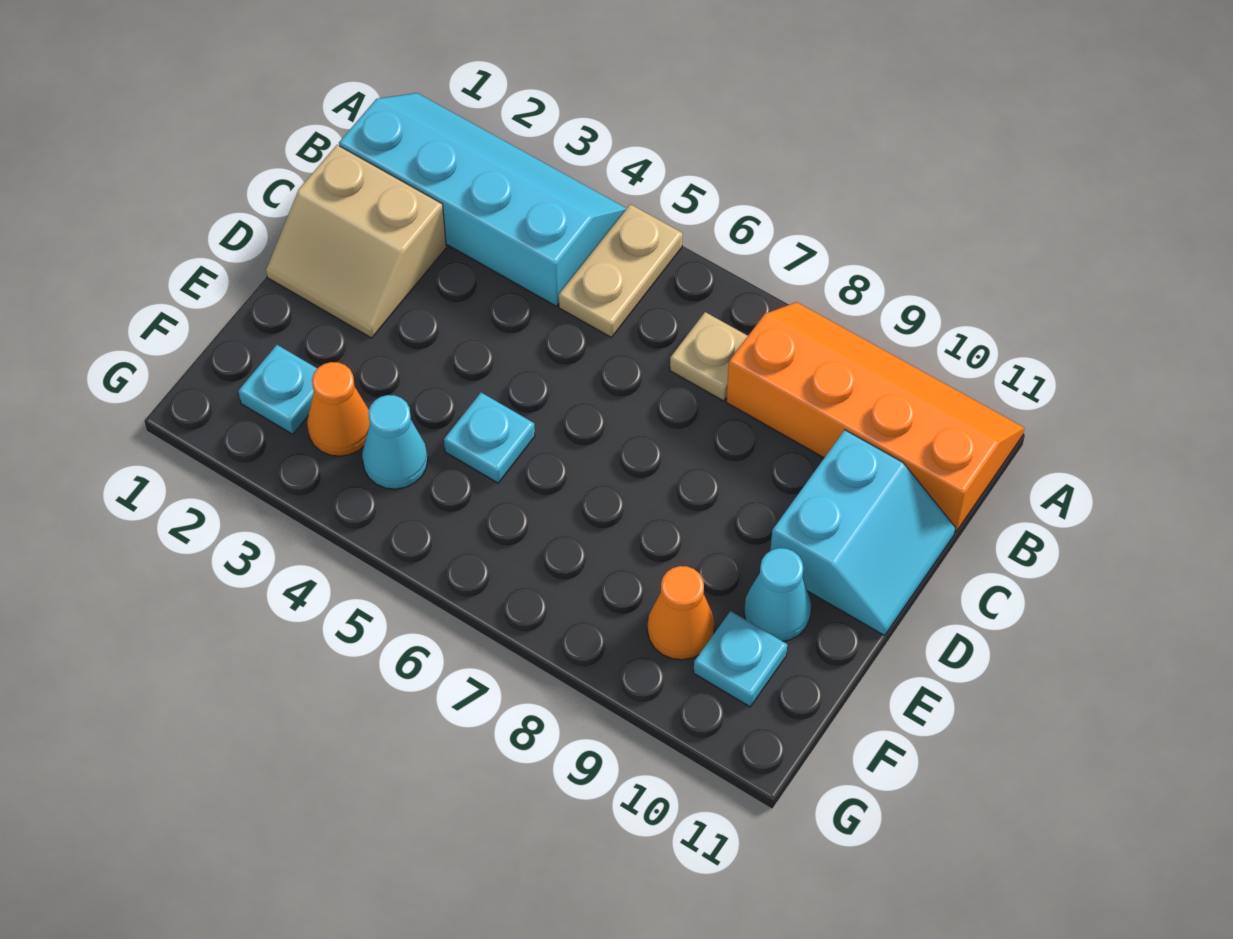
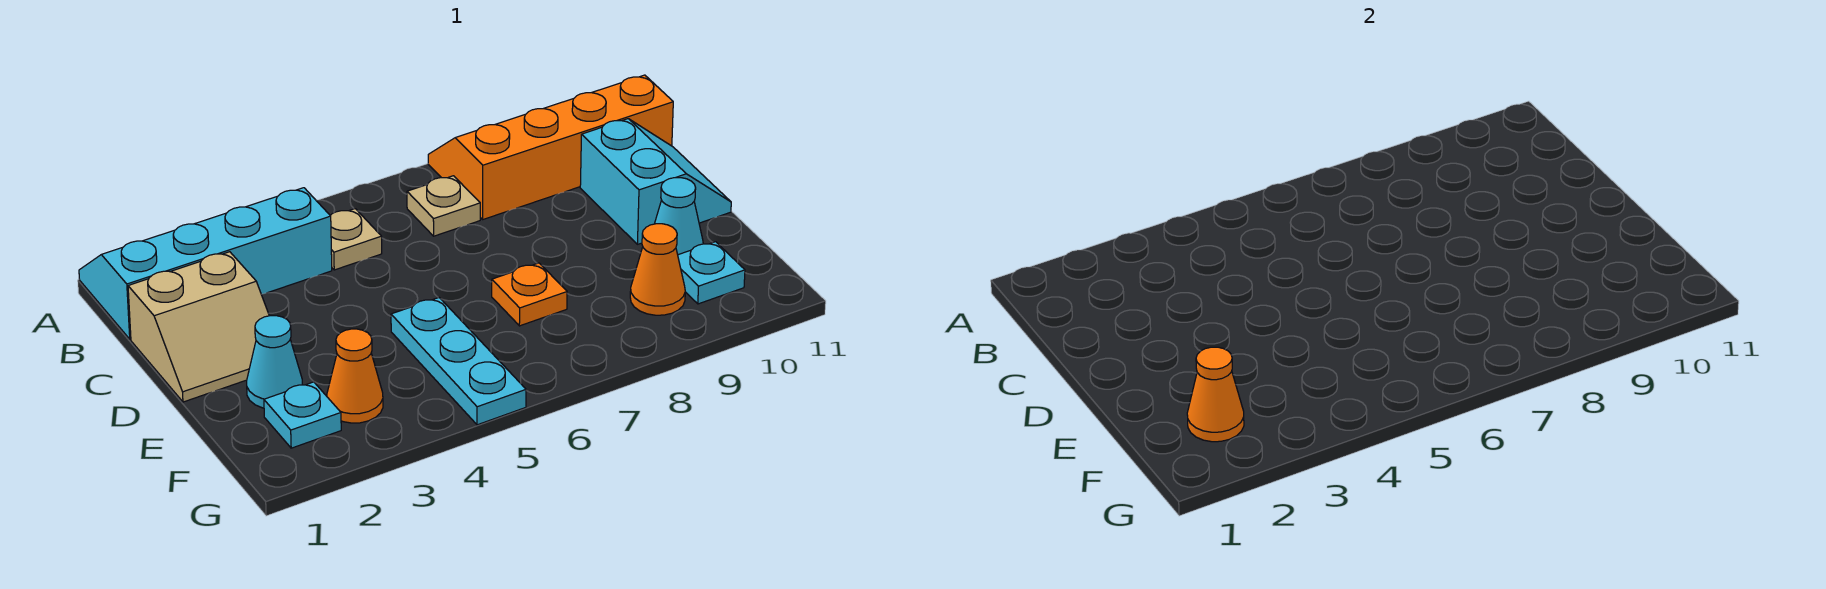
tan 1x2 plate [559,204,683,338] -> tan 1x1 plate [330,209,382,270]
cyan 1x1 plate [444,393,535,483] -> cyan 1x3 plate [391,298,526,425]
none -> orange 1x1 plate [492,263,567,326]
none -> orange 1x1 cone [1187,347,1244,442]
cyan 1x1 cone [362,395,428,489] -> cyan 1x1 cone moved to [247,316,302,408]

